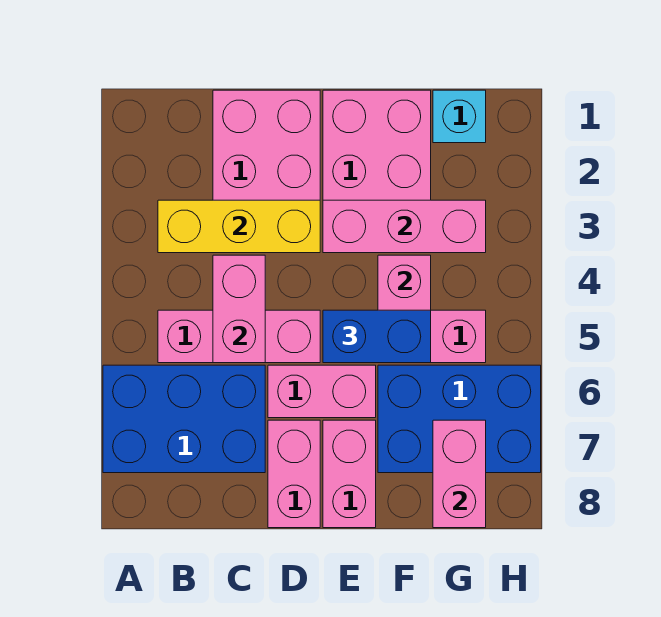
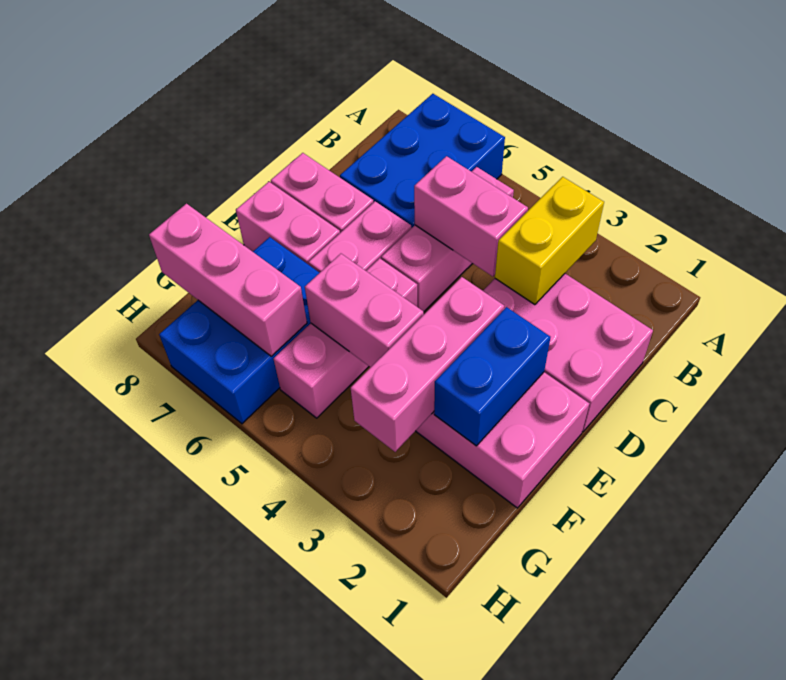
yellow 1x3 brick [158,200,320,253] -> yellow 1x2 brick [495,177,604,305]
blue 1x2 brick [323,310,431,363] -> blue 1x2 brick moved to [434,307,550,446]
cyan 1x1 brick [433,90,486,143] -> none
pink 1x2 brick [433,420,486,528] -> pink 1x3 brick [149,204,307,356]

